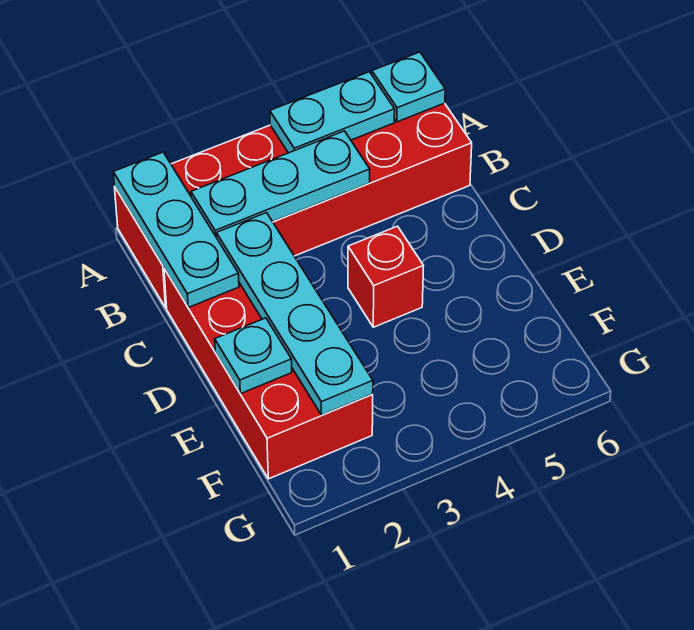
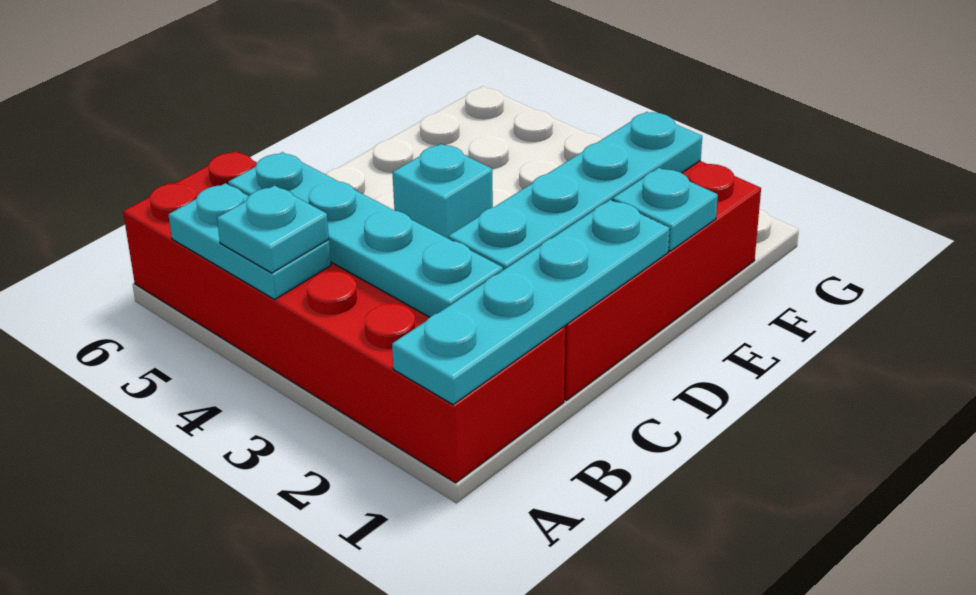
cyan 1x3 plate [113,152,239,307] -> cyan 1x4 plate [392,200,670,405]
cyan 1x1 plate [372,52,445,122] -> cyan 1x1 plate moved to [217,185,329,273]
cyan 1x3 plate [191,131,370,238] -> cyan 1x4 plate [228,152,503,317]
red 1x1 brick [348,226,423,327] -> cyan 1x1 brick [392,144,493,238]

